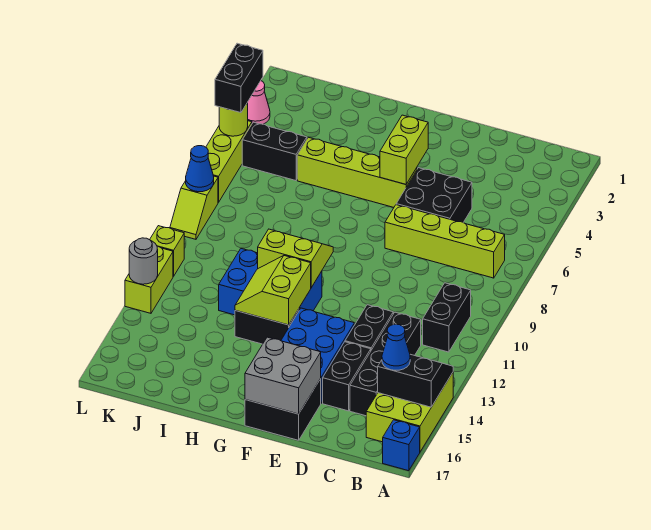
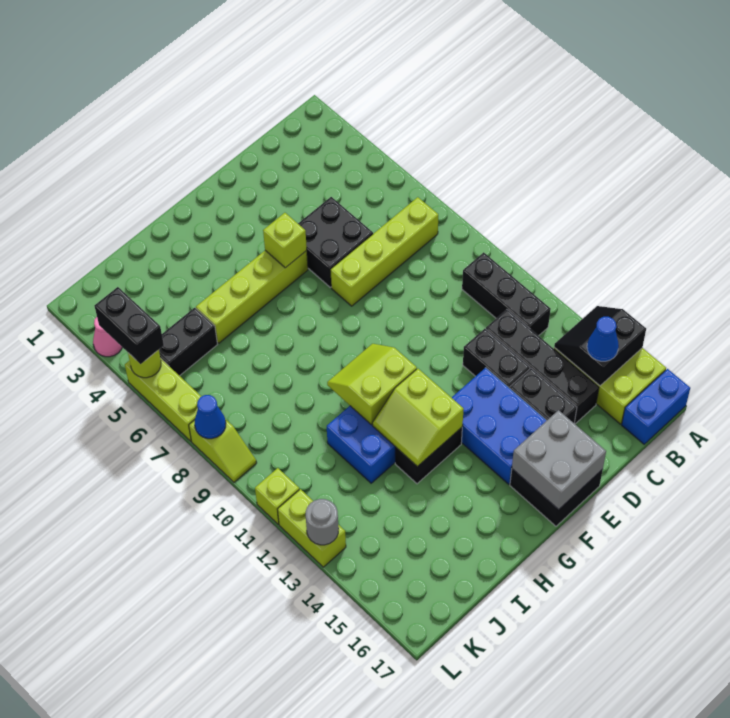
blue 1x1 brick [383,420,420,471] -> blue 1x2 brick [622,369,690,444]
black 1x2 brick [423,283,471,352] -> black 1x3 brick [462,252,551,336]
lime 1x2 brick [380,115,428,184] -> lime 1x1 brick [263,213,307,268]

